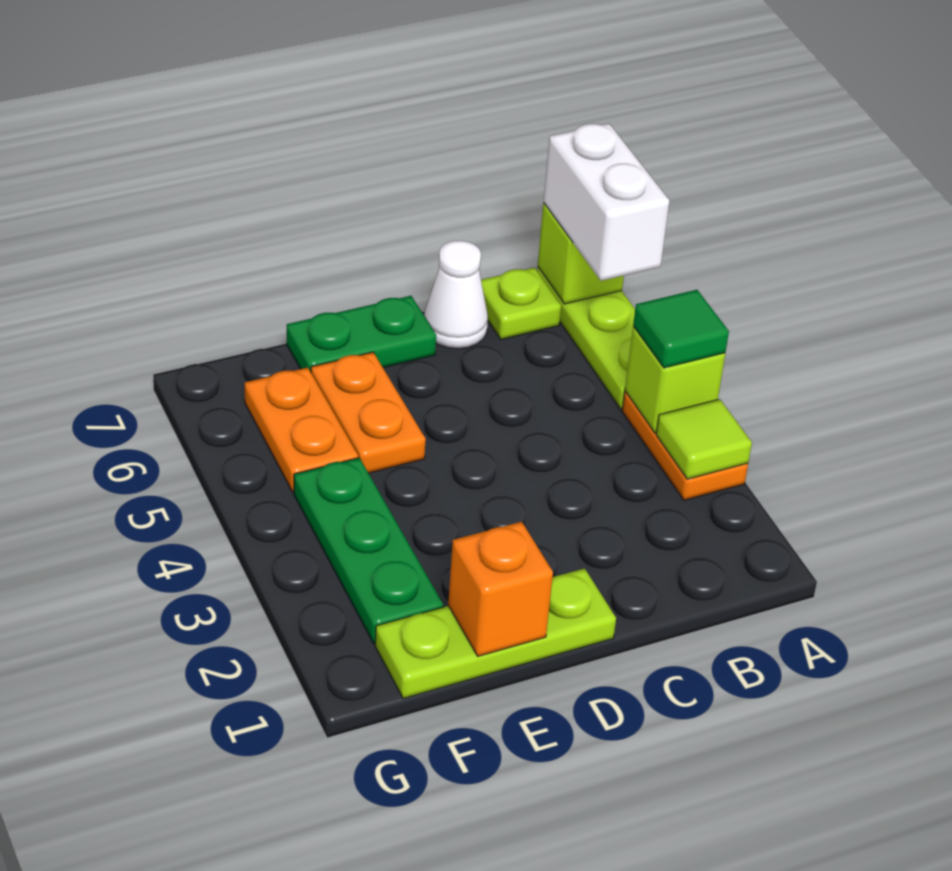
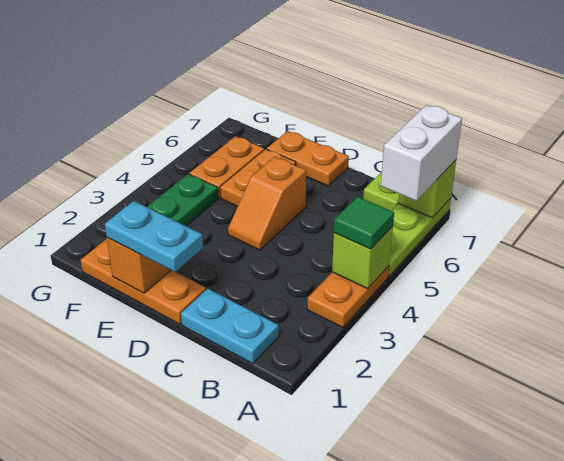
lime 1x1 tile [656,399,752,479] -> none
none -> cyan 1x2 plate [181,289,279,364]
white 1x1 cone [424,241,488,349] -> none
lime 1x3 plate [375,568,616,699] -> orange 1x3 plate [81,239,206,324]
none -> cyan 1x2 plate [105,201,203,272]
none -> orange 1x2 slope [228,157,306,250]
green 1x2 plate [287,296,436,372] -> orange 1x2 plate [267,131,349,186]

